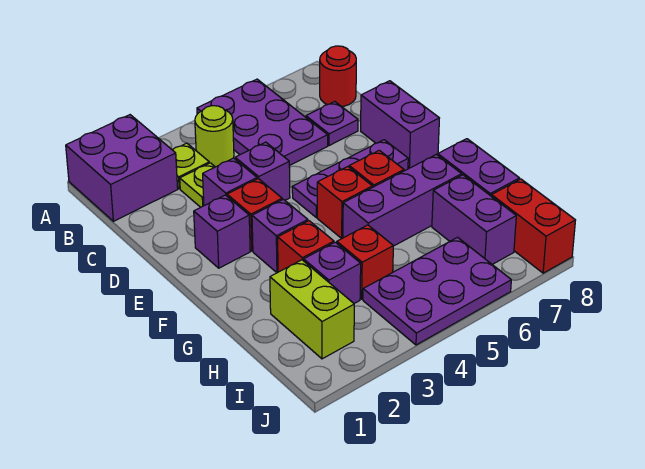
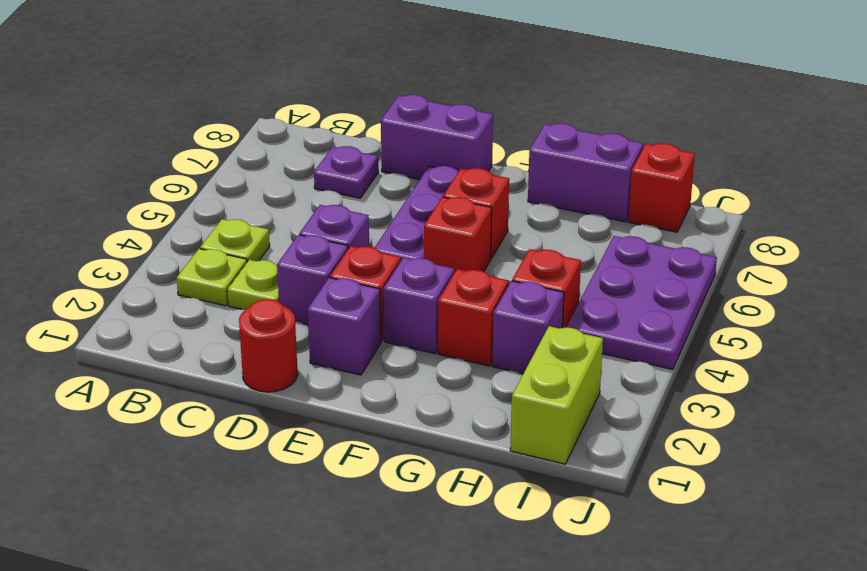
purple 2x2 brick [66,115,178,221] -> none
purple 2x3 plate [197,79,328,166] -> none
lime 1x1 round brick [195,106,234,167] -> lime 1x1 plate [200,219,270,262]
red 1x1 round brick [320,46,356,107] -> red 1x1 round brick moved to [239,299,298,392]
purple 1x3 brick [343,154,462,246] -> none
lime 1x2 brick [270,260,354,359] -> lime 1x2 brick turned to [510,326,603,464]
purple 1x2 brick [432,175,516,265] -> none
red 1x2 brick [491,179,576,273] -> red 1x1 brick [629,143,695,232]

